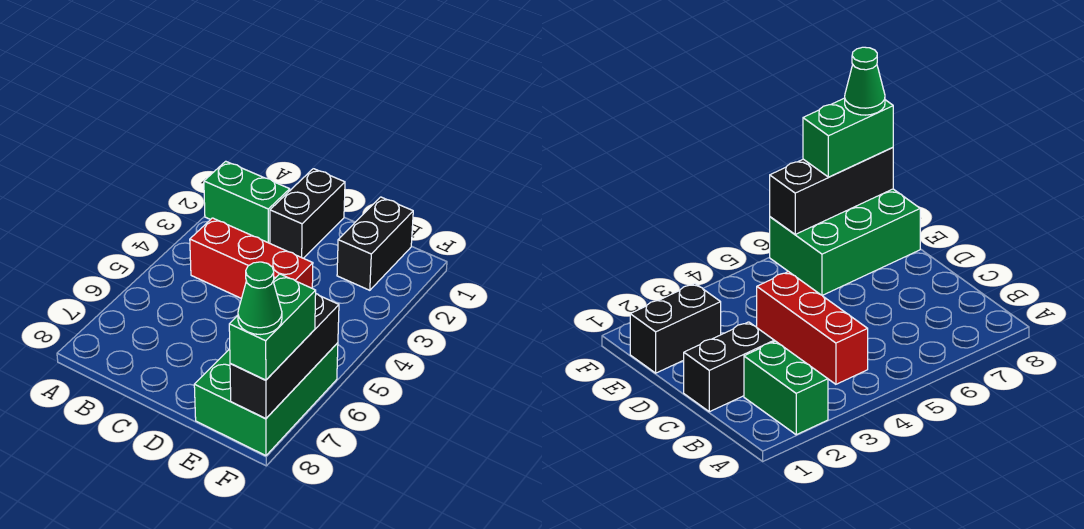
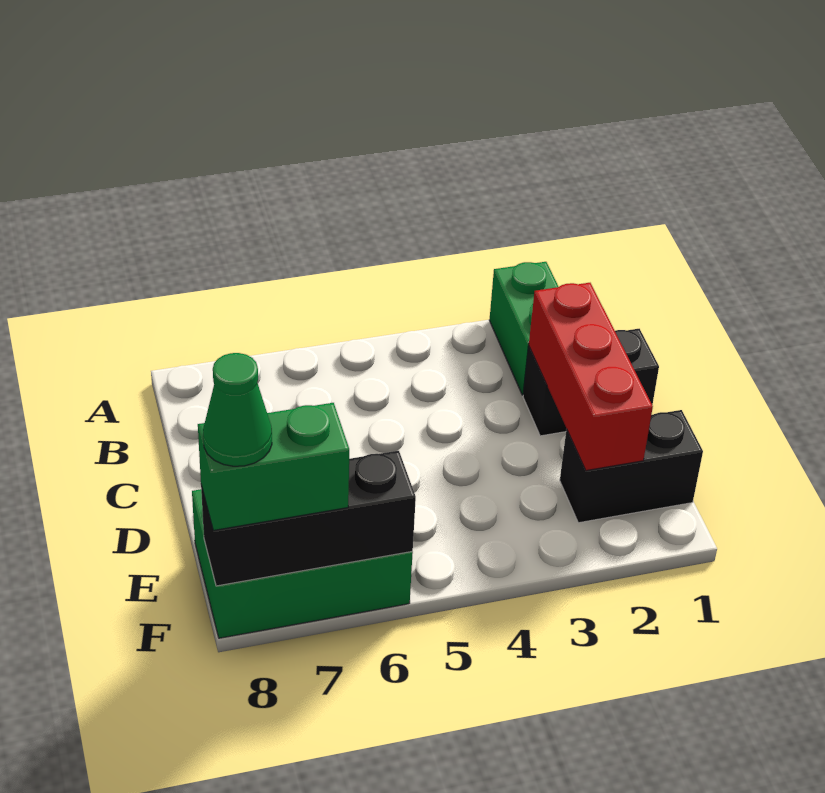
red 1x3 brick [190,218,313,298] -> red 1x3 brick moved to [529,283,653,471]

